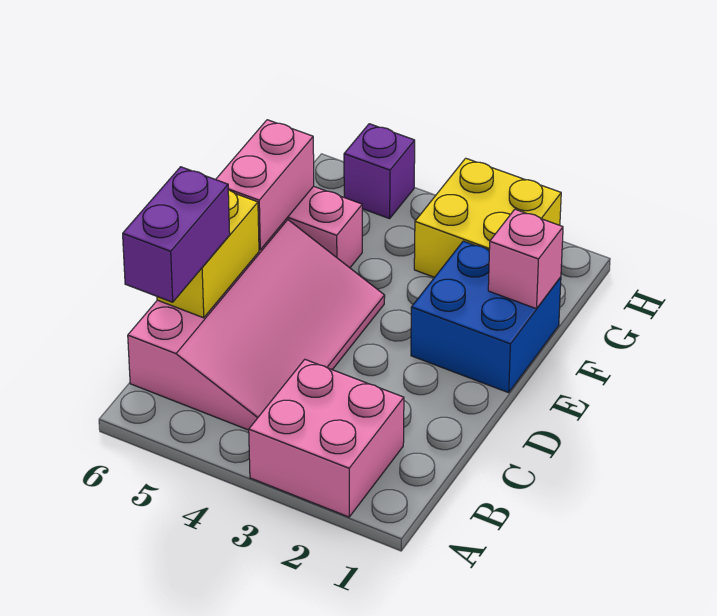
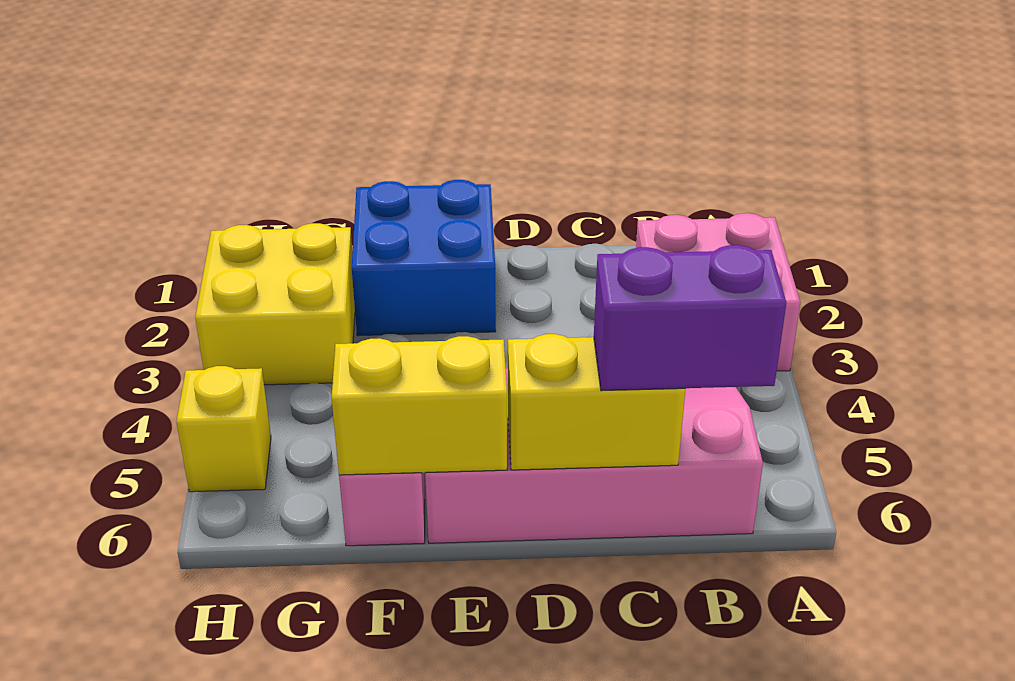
pink 1x2 brick [216,120,314,250] -> yellow 1x2 brick [332,336,507,475]
pink 1x1 brick [488,209,563,309] -> none
purple 1x1 brick [344,124,415,219] -> yellow 1x1 brick [176,366,271,492]

